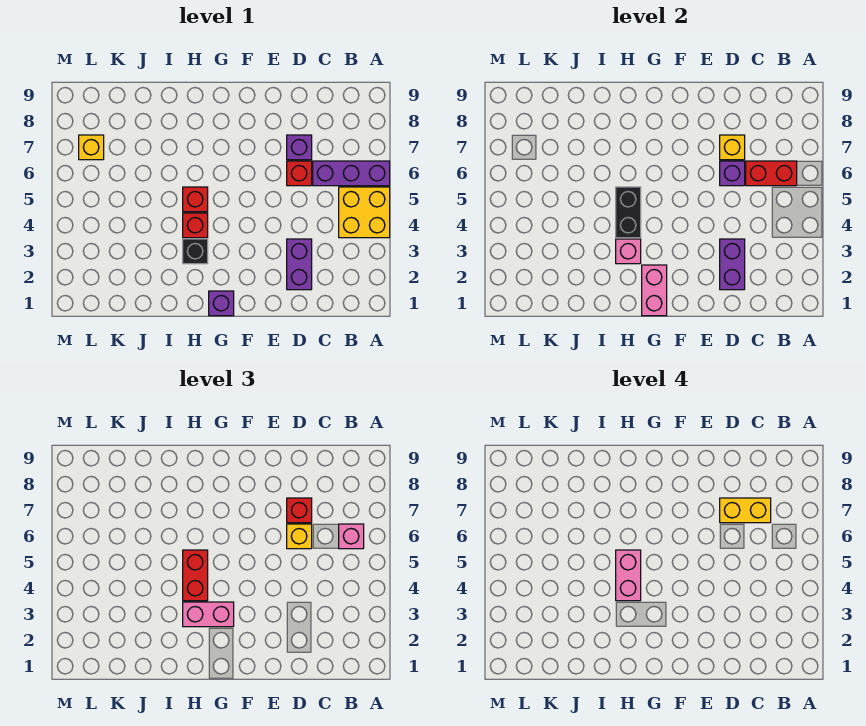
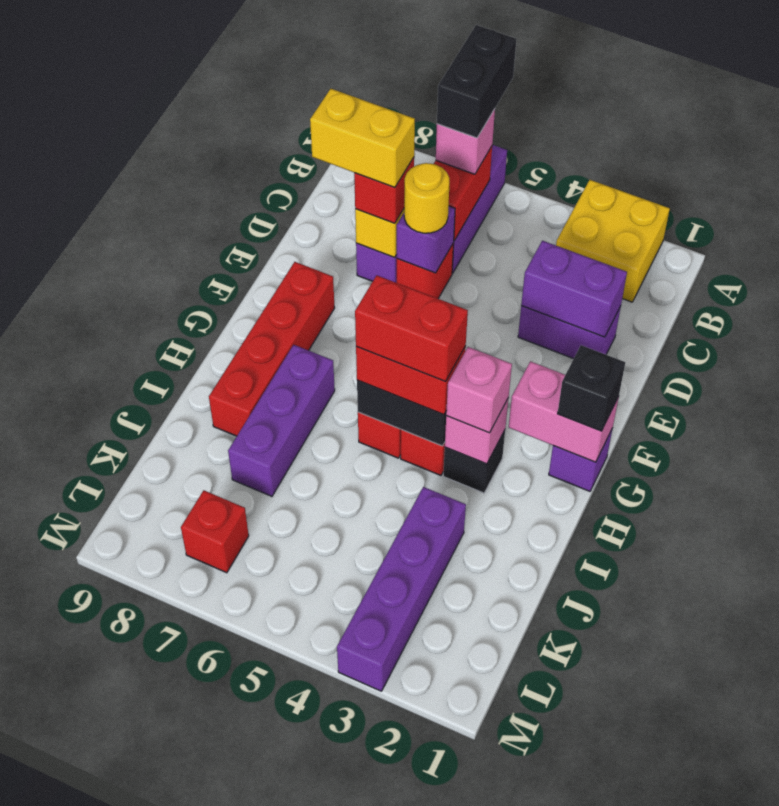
yellow 2x2 brick [339,187,390,238] -> yellow 2x2 brick moved to [556,180,670,302]
none -> black 1x2 brick [437,25,516,138]
yellow 1x2 brick [720,498,771,523] -> yellow 1x2 brick turned to [310,89,415,188]
yellow 1x1 brick [287,524,312,549] -> yellow 1x1 round brick [404,163,450,233]
none -> red 1x4 brick [209,262,335,436]
none -> black 1x1 brick [558,345,625,431]
pink 1x2 brick [183,602,234,627] -> pink 1x1 brick [446,347,512,433]
pink 1x2 brick [616,550,641,601] -> red 1x2 brick [355,275,468,382]
none -> purple 1x3 brick [228,345,335,496]
none -> purple 1x4 brick [337,487,466,691]
yellow 1x1 brick [79,135,104,160] -> red 1x1 brick [181,490,249,573]

